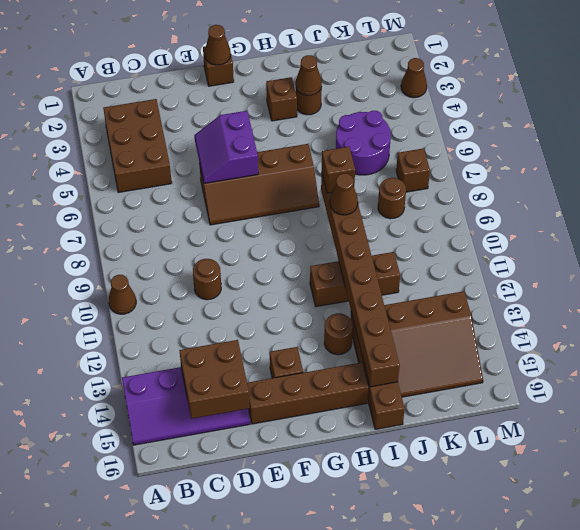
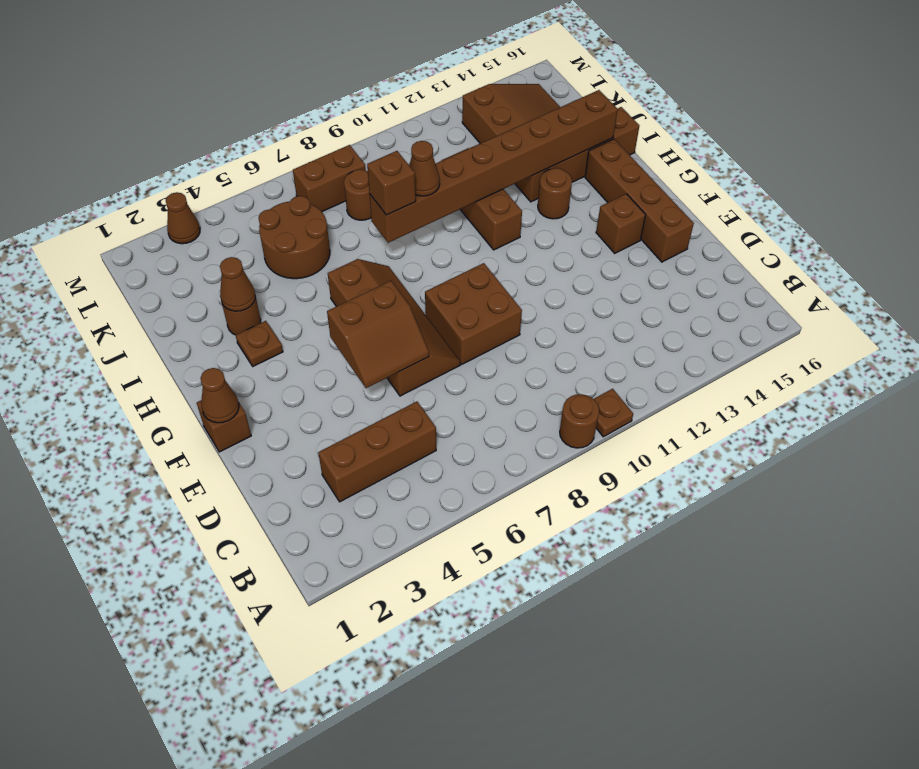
brown 1x1 cone [109,275,136,314] -> brown 1x1 plate [594,389,633,437]
purple 2x4 slope [122,367,250,445] -> none
brown 2x3 brick [103,99,172,193] -> brown 1x3 brick [318,402,436,502]
brown 2x2 brick [179,340,250,419] -> brown 2x2 brick moved to [425,263,522,364]
brown 1x1 round brick [193,259,221,300] -> brown 1x1 round brick moved to [560,394,599,448]
purple 2x2 slope [194,111,258,183] -> brown 2x2 slope [327,281,429,388]
brown 1x1 brick [266,77,297,121] -> brown 1x1 plate [236,321,283,366]
purple 2x2 round brick [336,111,391,175] -> brown 2x2 round brick [258,196,330,279]
brown 1x1 brick [396,148,430,192] -> brown 1x2 brick [293,145,366,212]

